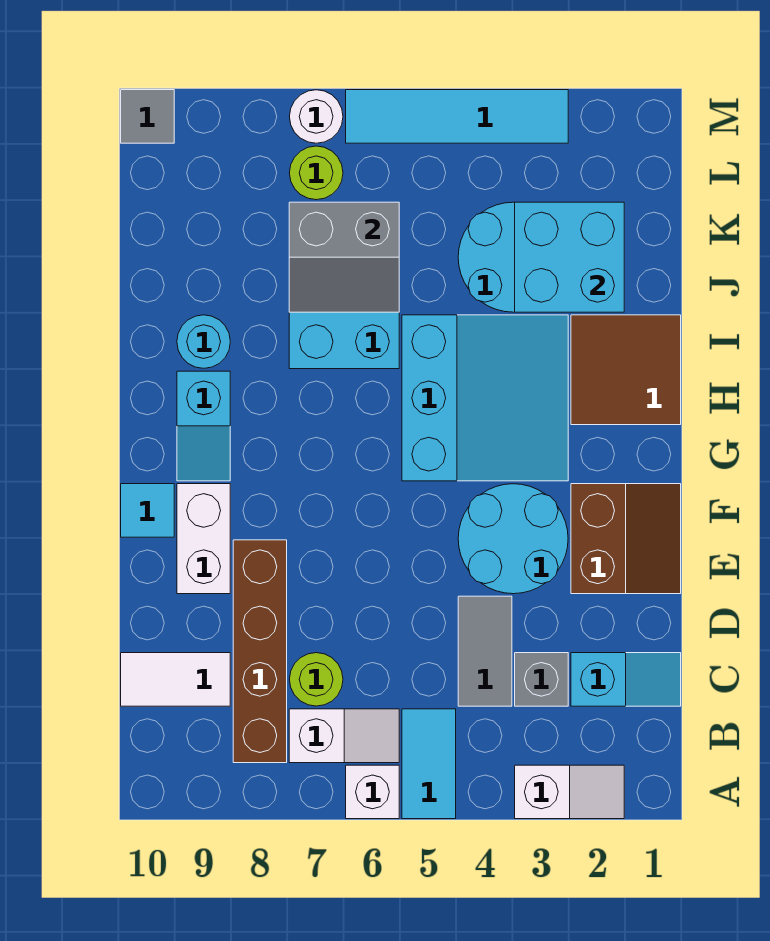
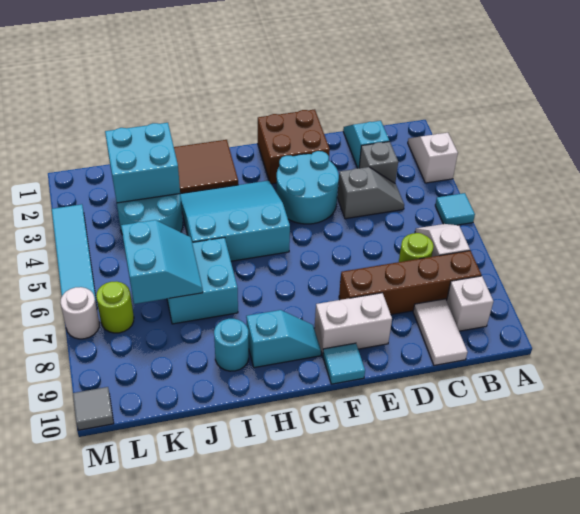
cyan 1x2 tile [402,709,456,819] -> cyan 1x1 tile [435,193,475,225]
white 1x1 brick [346,765,399,819] -> white 1x1 brick moved to [447,276,493,331]
grey 1x2 tile [458,596,512,706] -> grey 1x2 slope [337,167,404,219]
brown 2x2 slope [571,484,681,594] -> brown 2x2 brick [258,109,330,184]
grey 2x2 slope [289,202,399,312] -> cyan 2x2 slope [121,220,203,304]

